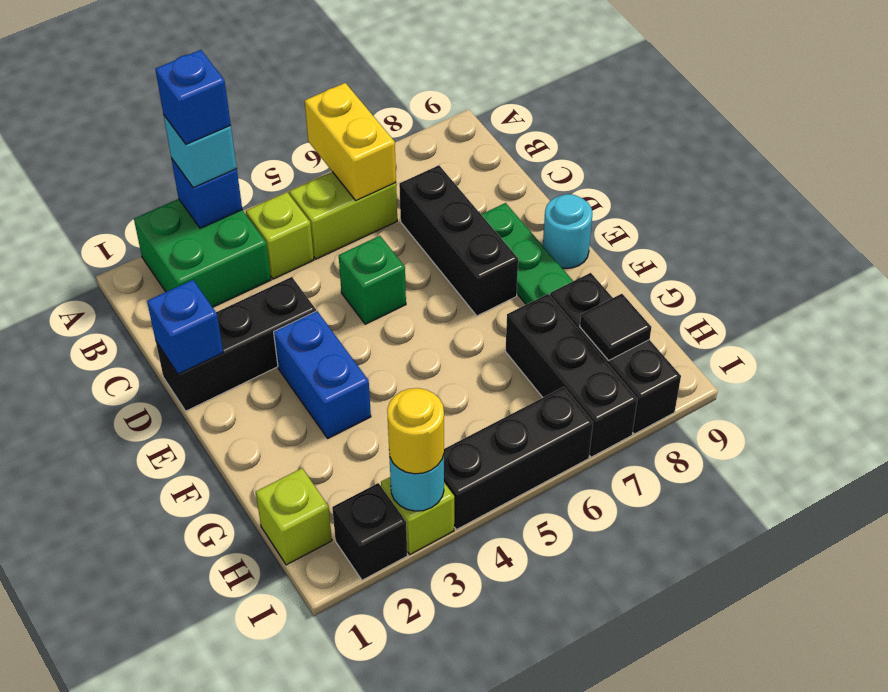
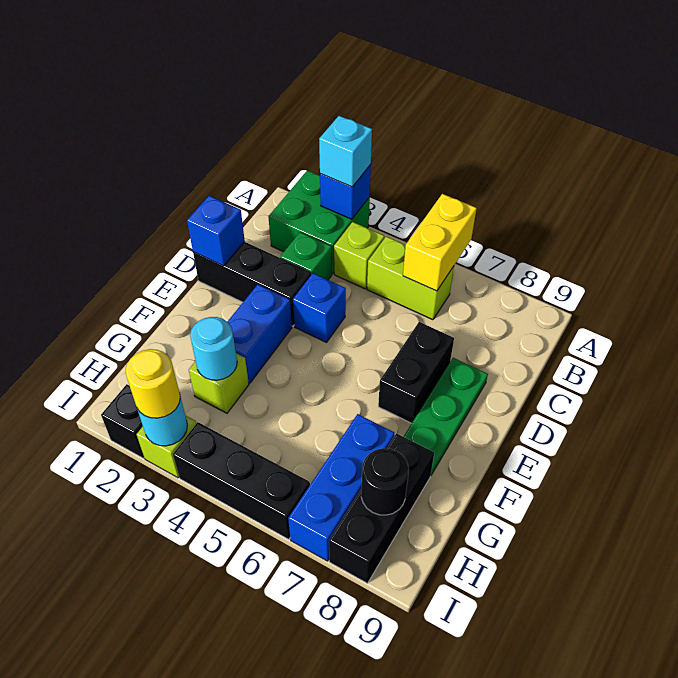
blue 1x1 brick [155,50,231,144] -> blue 1x1 brick moved to [293,273,346,342]
black 1x3 brick [399,165,518,316] -> black 1x2 brick [378,322,454,423]
green 1x1 brick [339,236,406,324] -> green 1x1 brick moved to [280,232,332,280]
cyan 1x1 round brick [543,194,593,268] -> cyan 1x1 round brick moved to [190,317,237,380]
black 1x3 brick [505,294,638,457] -> blue 1x3 brick [288,414,394,561]
lime 1x1 brick [256,468,332,565] -> lime 1x1 brick moved to [189,353,249,413]
black 1x1 tile [580,294,651,361] -> black 1x1 round brick [361,448,409,515]

